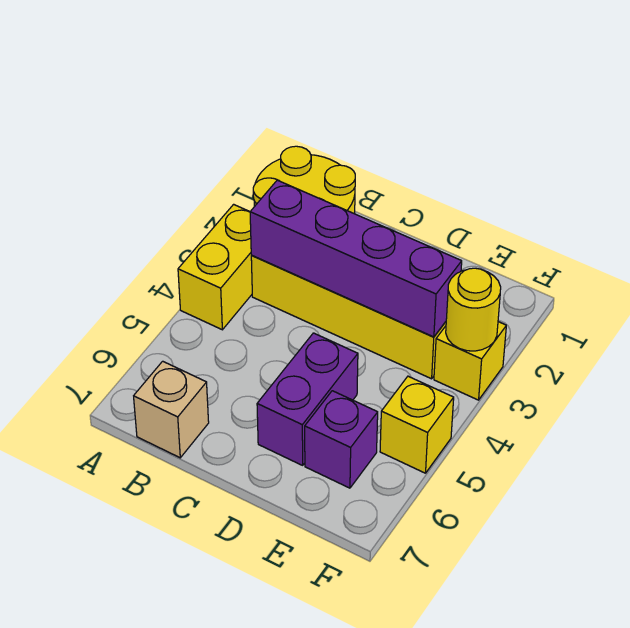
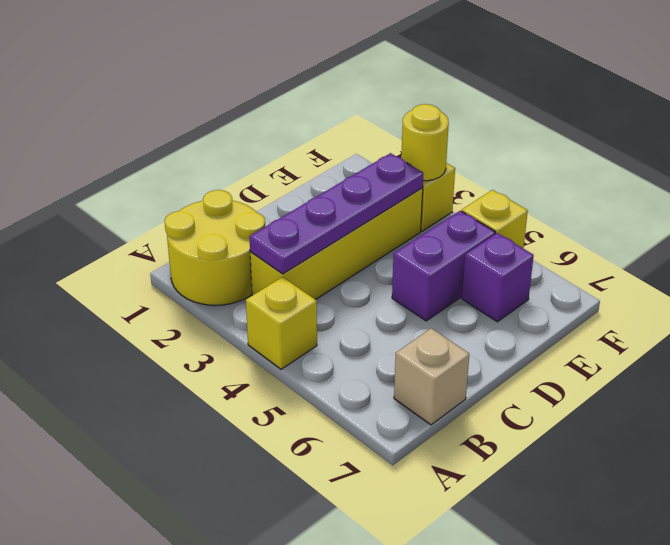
yellow 1x2 brick [178,204,252,330] -> yellow 1x1 brick [246,277,317,369]
purple 1x4 brick [250,180,462,337] -> purple 1x4 plate [249,153,423,274]
purple 1x2 brick [257,333,358,465] -> purple 1x2 brick turned to [392,211,495,321]

